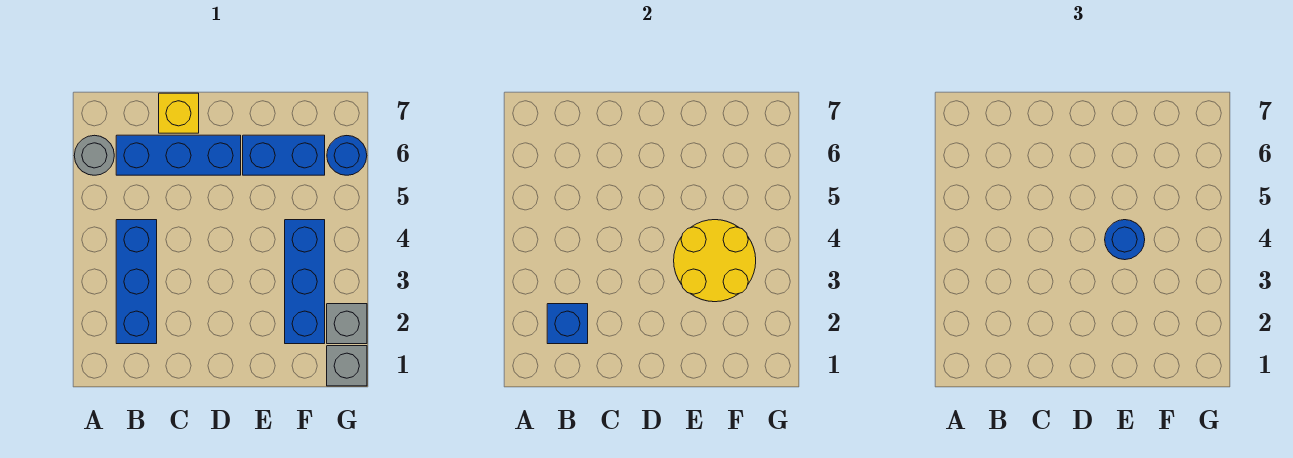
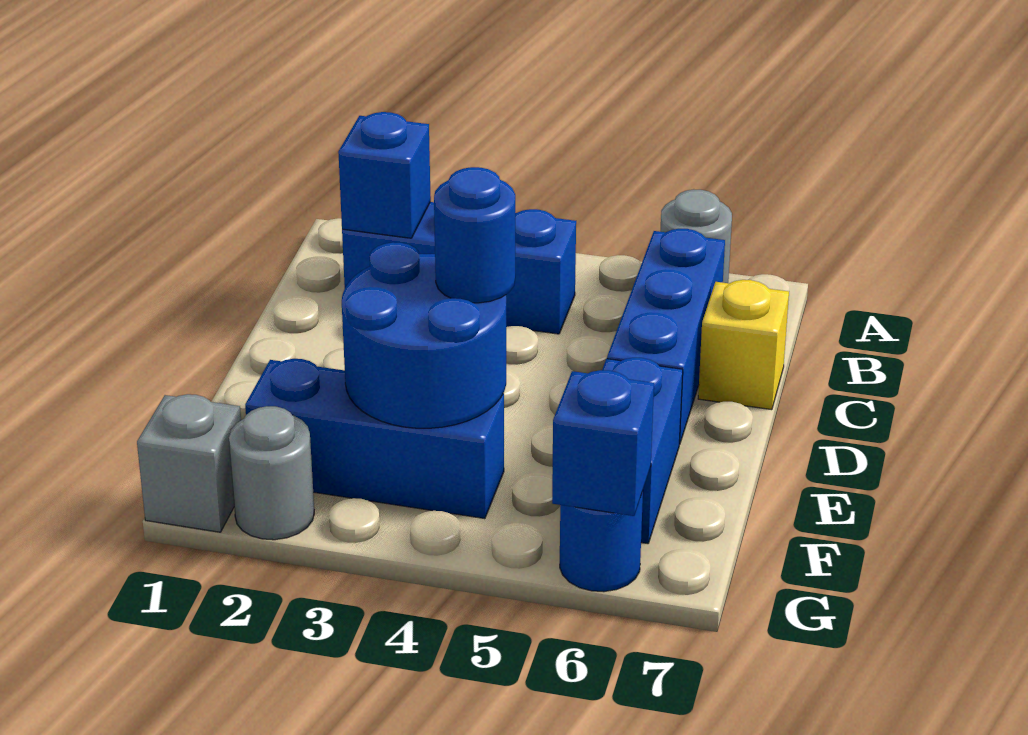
yellow 2x2 round brick [674,220,756,302] -> blue 2x2 round brick [342,242,506,428]
grey 1x1 brick [327,304,367,344] -> grey 1x1 round brick [229,406,314,540]
none -> blue 1x1 brick [552,370,654,516]

